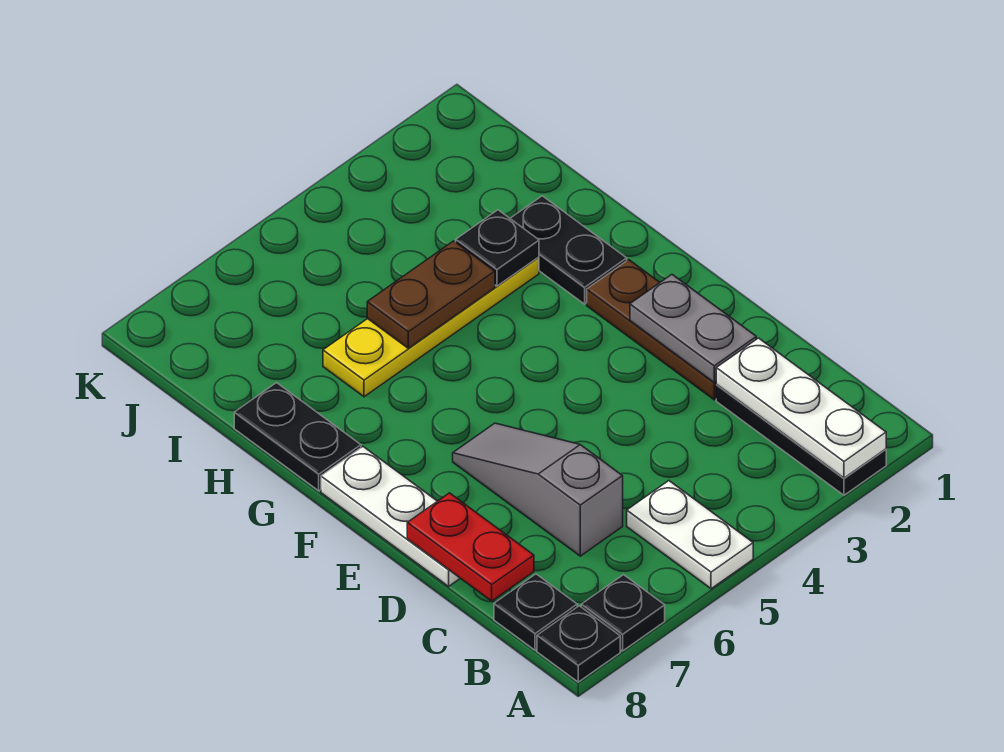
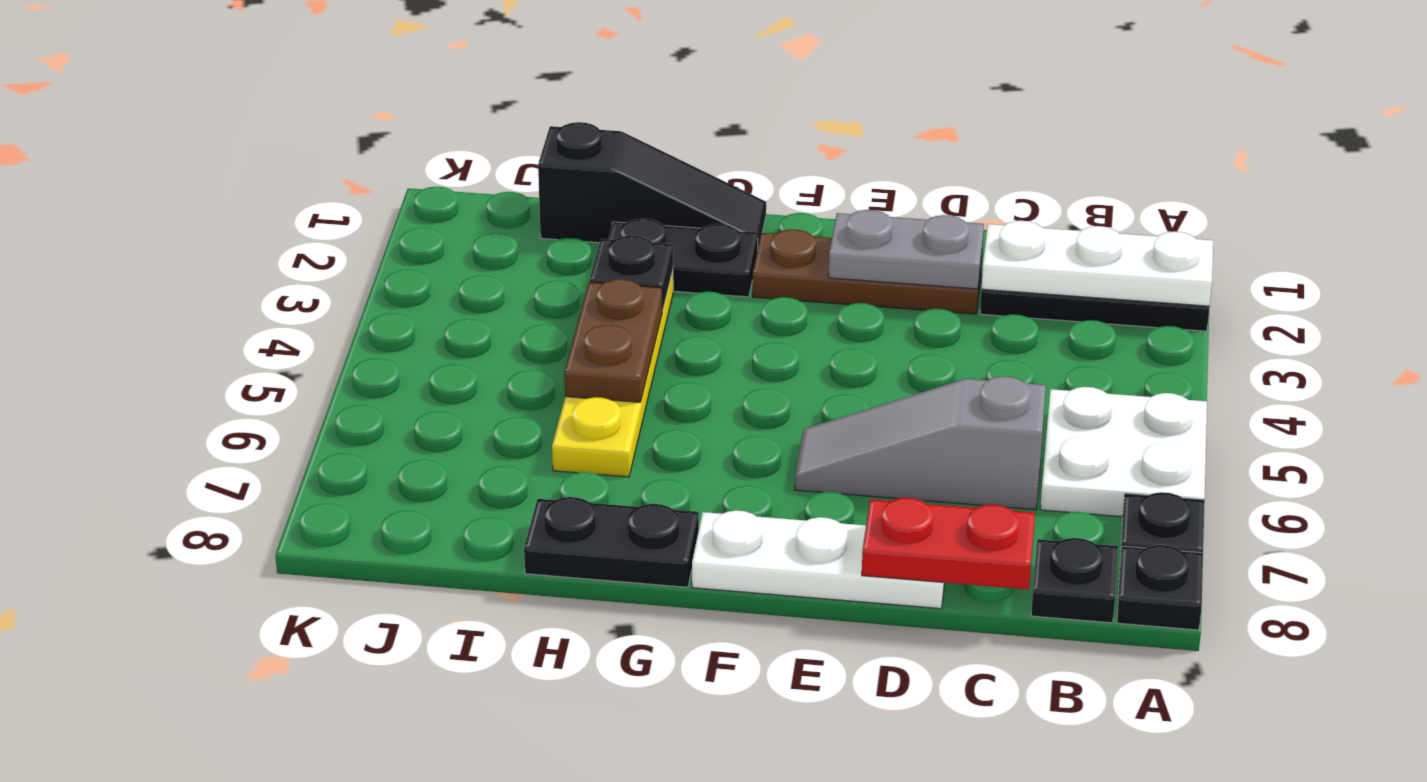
white 1x2 plate [627,481,753,589] -> white 2x2 plate [1040,387,1207,517]
none -> black 1x3 slope [538,122,766,246]

